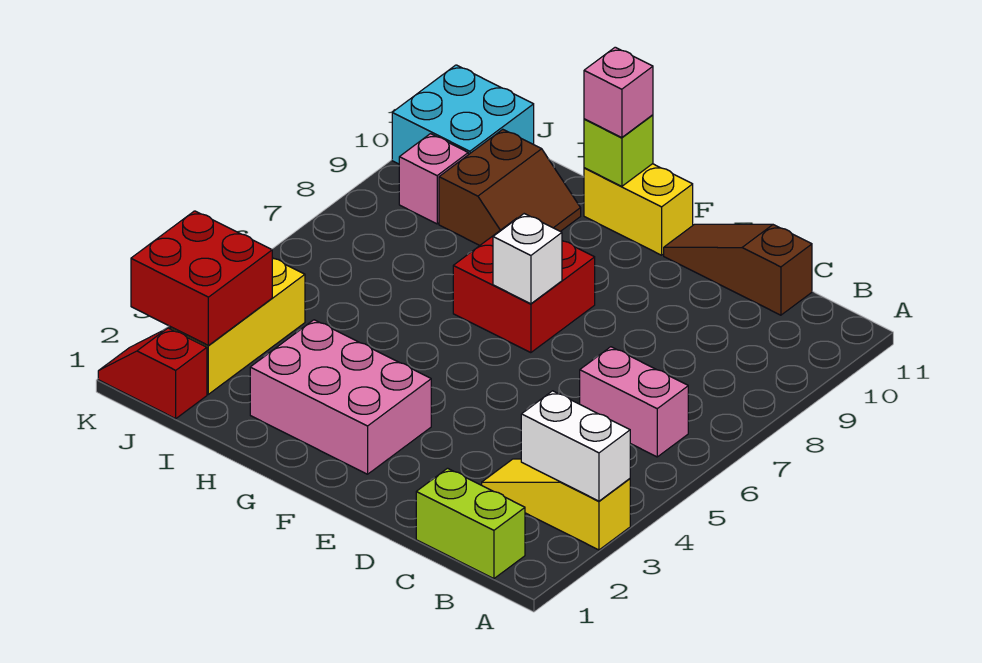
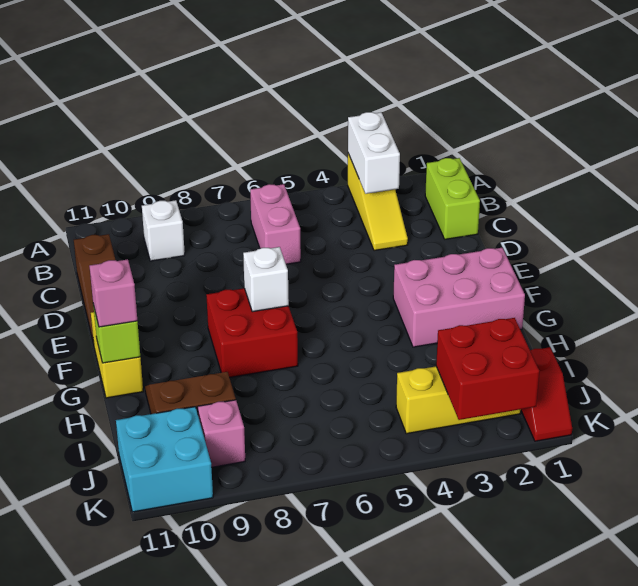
none -> white 1x1 brick [142,200,185,261]
pink 2x3 brick [250,320,431,474] -> pink 2x3 brick turned to [393,248,525,347]

